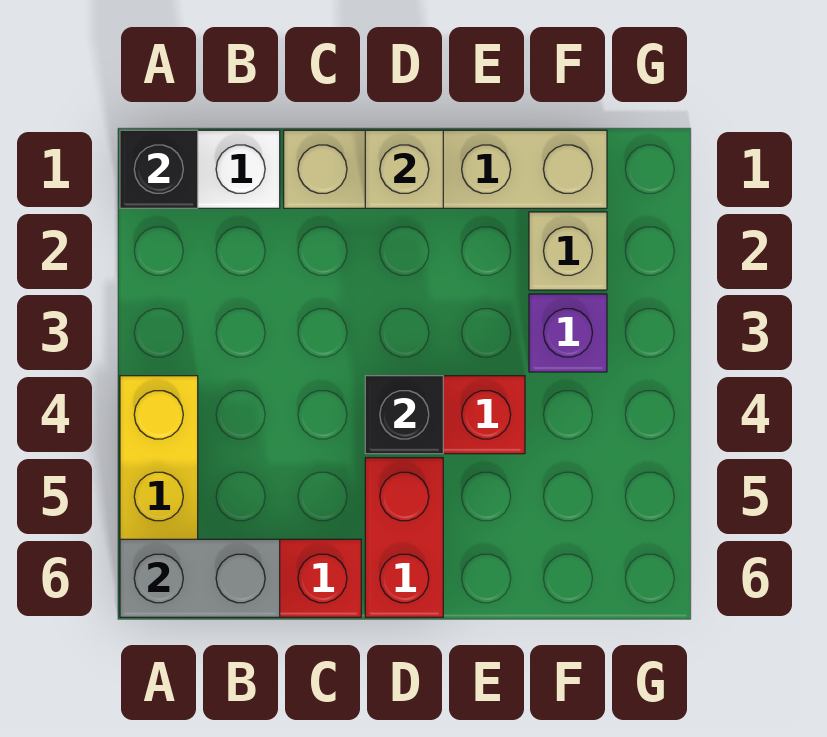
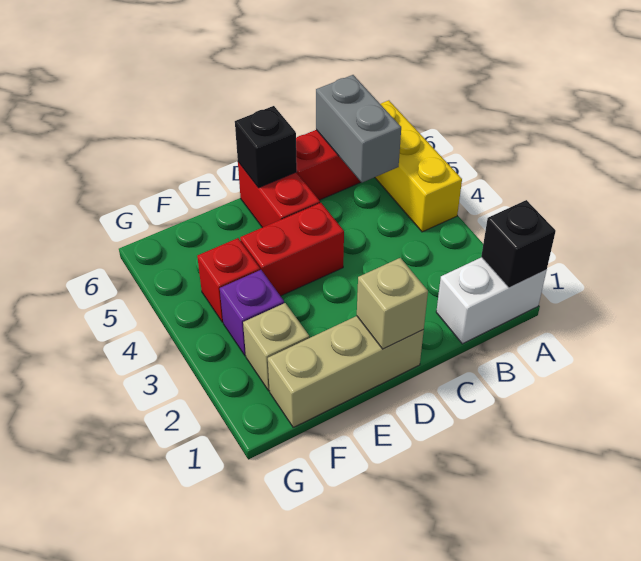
grey 1x2 brick [120,539,280,617] -> grey 1x2 brick turned to [316,75,401,182]
tan 1x4 brick [284,130,607,208] -> tan 1x3 brick [268,316,424,427]
black 1x1 brick [365,376,443,454] -> black 1x1 brick moved to [235,106,297,188]
none -> red 1x1 brick [197,238,260,322]

